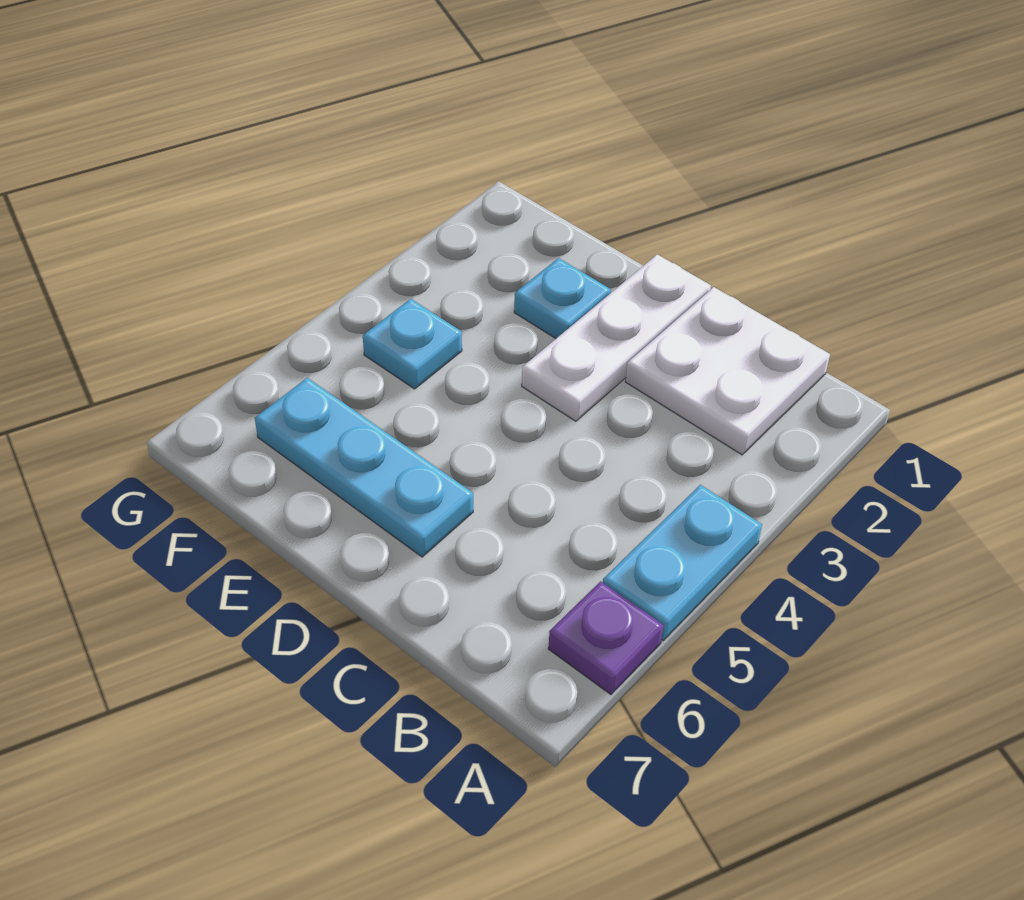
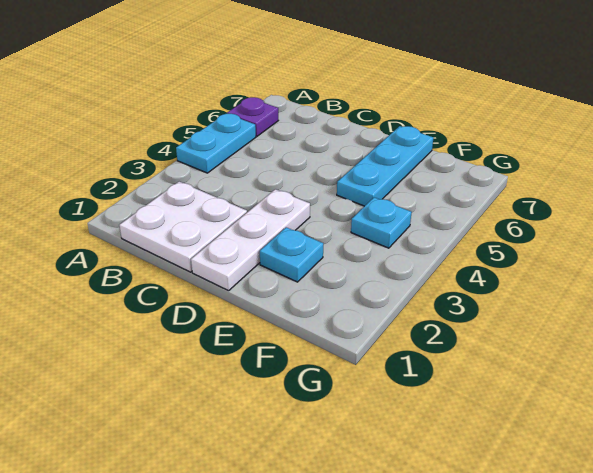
cyan 1x3 plate [255,378,473,557] -> cyan 1x3 plate turned to [337,126,433,206]

